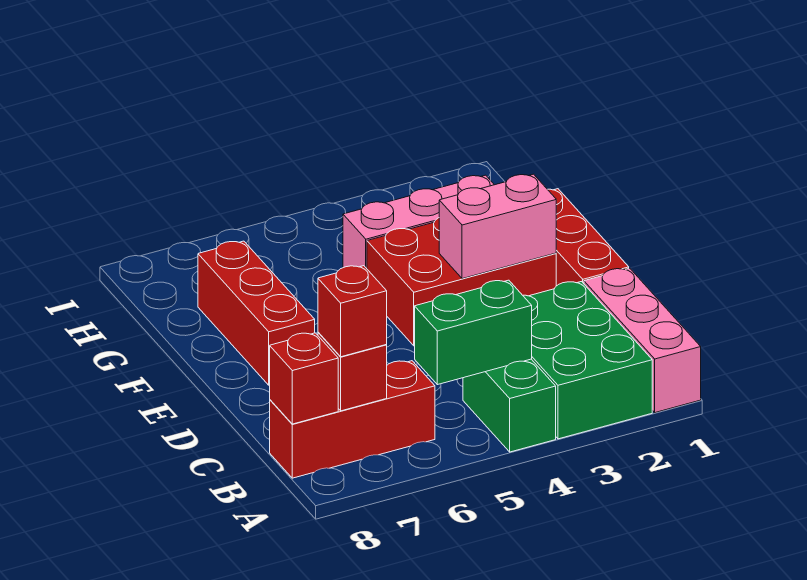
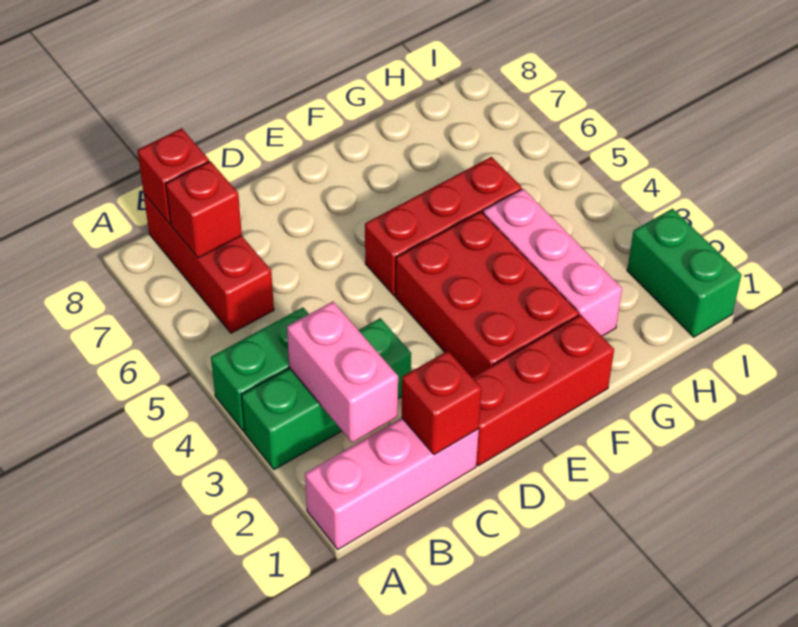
green 2x3 brick [523,282,652,439] -> green 1x3 brick [241,318,411,470]
green 1x2 brick [415,280,532,385] -> green 1x2 brick moved to [627,209,741,337]
red 1x1 brick [318,266,387,357] -> red 1x1 brick moved to [402,351,482,455]
pink 1x2 brick [439,174,556,279] -> pink 1x2 brick moved to [287,302,398,443]
red 1x3 brick [198,241,315,385] -> red 1x3 brick moved to [365,157,522,296]

